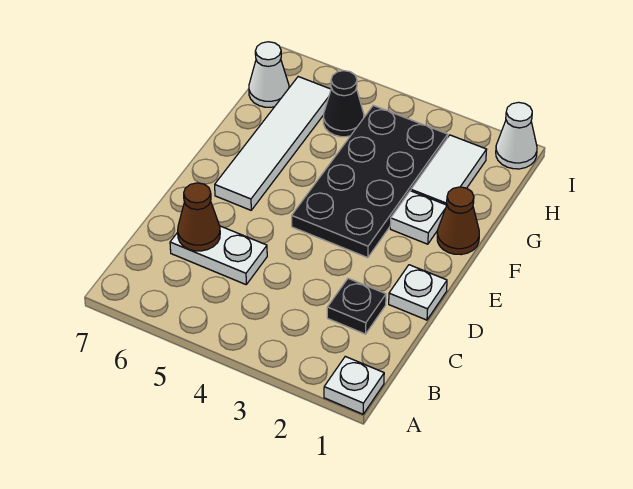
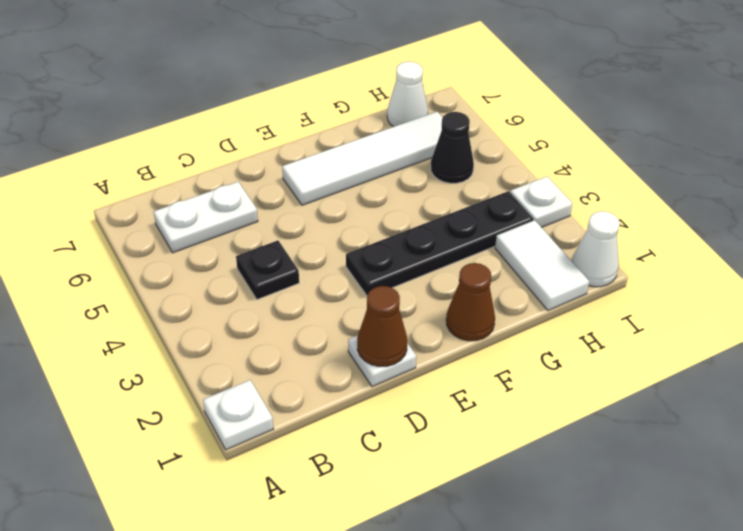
black 1x1 plate [327,278,386,334] -> black 1x1 plate moved to [236,241,299,300]
white 1x2 plate [170,226,267,284] -> white 1x2 plate turned to [154,182,258,253]
brown 1x1 cone [178,183,220,251] -> brown 1x1 cone moved to [357,286,407,366]
black 2x4 plate [292,105,448,258] -> black 1x4 plate [346,191,533,295]
white 1x1 plate [390,191,447,244] -> white 1x1 plate moved to [510,176,573,228]
white 1x2 tile [411,135,487,205] -> white 1x2 tile turned to [495,220,589,310]

